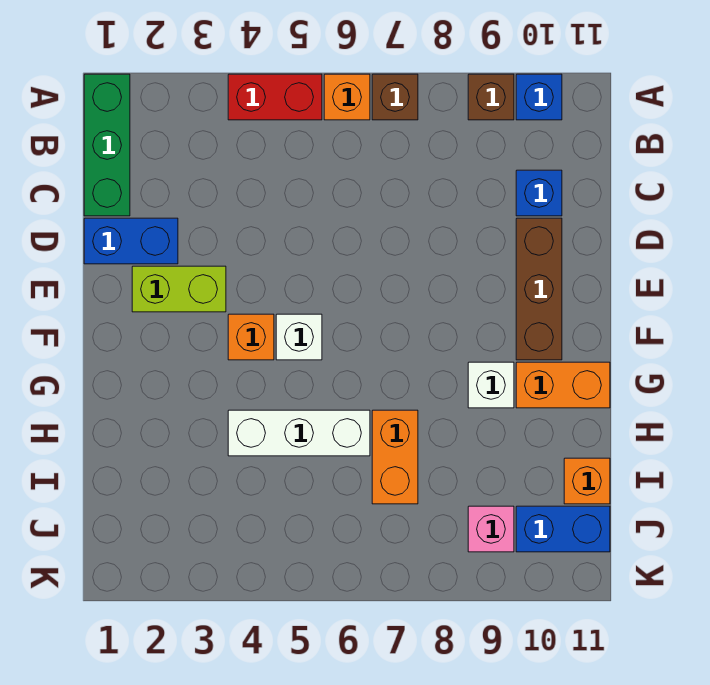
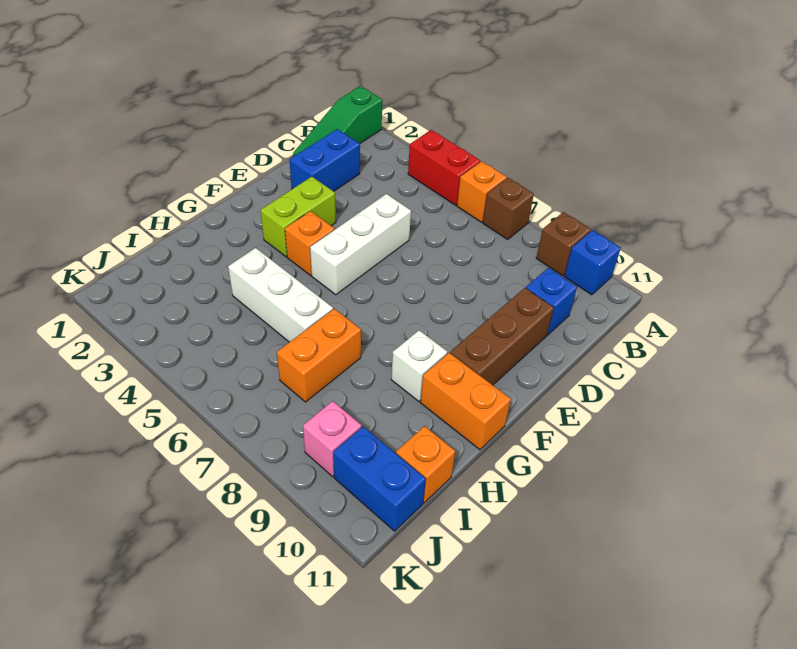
green 1x3 brick [84,74,130,216] -> green 1x3 slope [293,86,382,156]
blue 1x2 brick [84,218,178,264] -> blue 1x2 brick turned to [289,129,360,191]
lime 1x2 brick [132,266,226,312] -> lime 1x2 brick turned to [260,177,336,257]
white 1x1 brick [276,314,322,360] -> white 1x3 brick [310,194,411,295]

